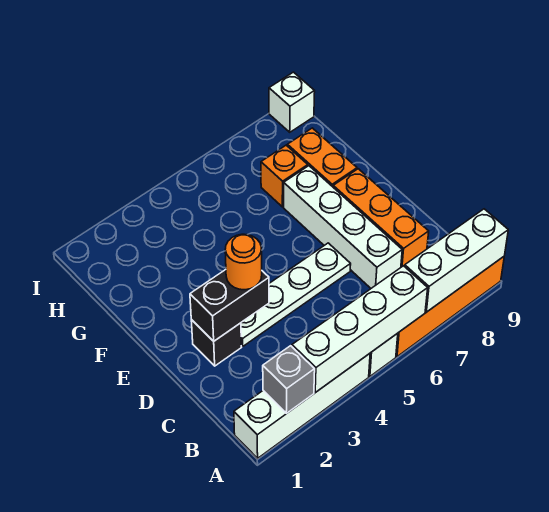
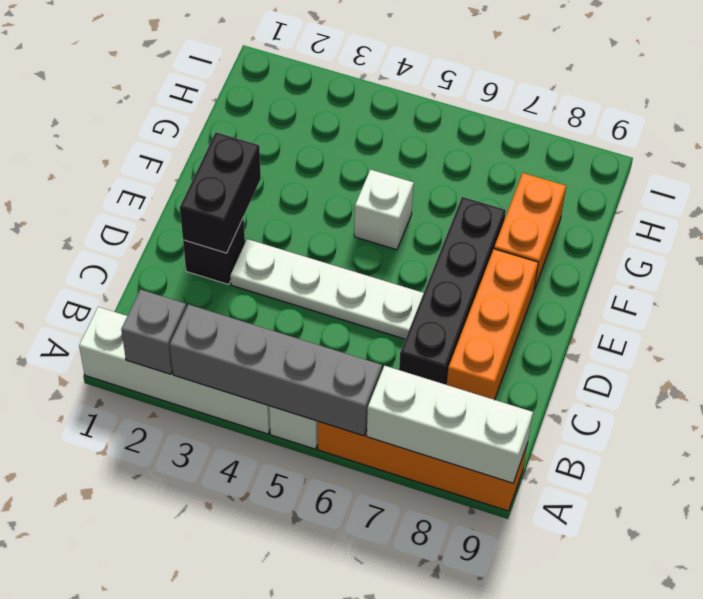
white 1x4 brick [292,266,428,393] -> grey 1x4 brick [170,305,382,436]
white 1x4 brick [284,166,402,288] -> black 1x4 brick [399,197,506,385]
black 1x2 brick [190,270,269,341] -> black 1x2 brick turned to [180,132,261,253]
orange 1x1 round brick [225,234,262,290] -> none
orange 1x1 brick [261,145,308,207] -> none
white 1x1 brick [269,72,315,132] -> white 1x1 brick moved to [354,170,414,250]

